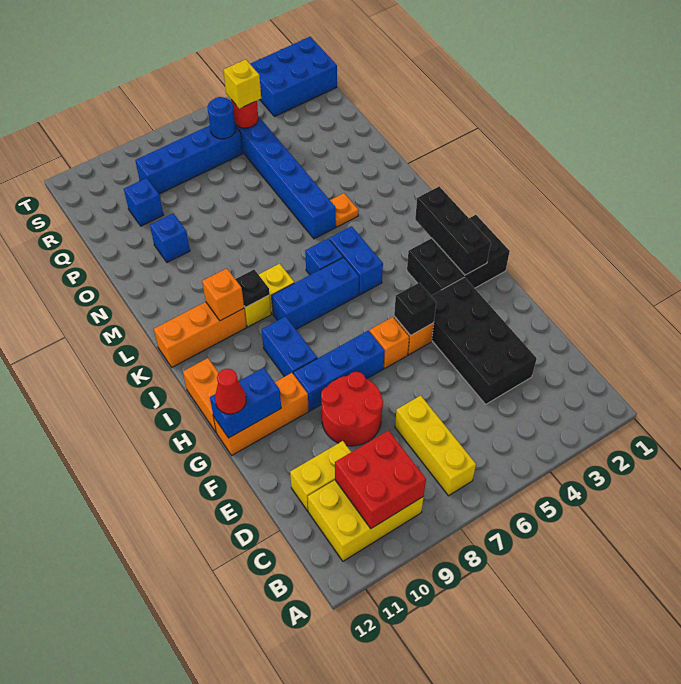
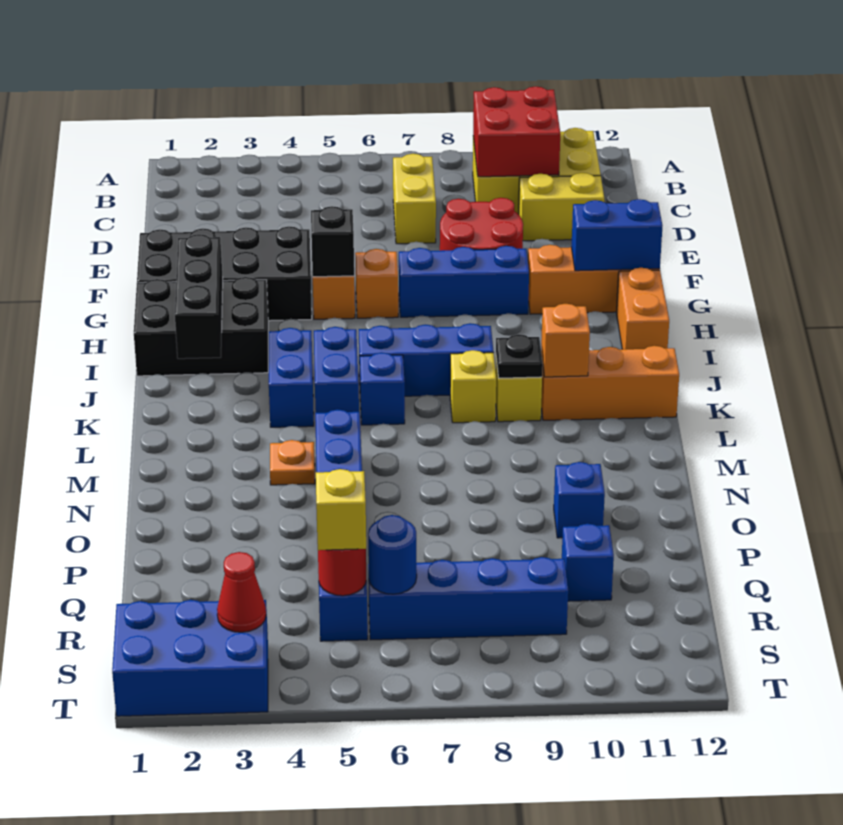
yellow 1x3 brick [395,395,476,496] -> yellow 1x2 brick [393,154,436,244]
black 2x4 brick [431,277,537,404] -> black 2x4 brick turned to [137,226,312,321]
red 1x1 cone [215,369,246,414] -> red 1x1 cone moved to [217,552,266,632]
blue 1x2 brick [262,316,317,377] -> blue 1x2 brick moved to [269,328,314,427]

